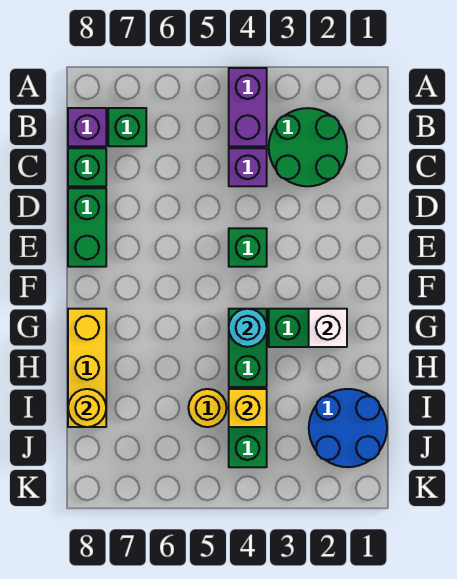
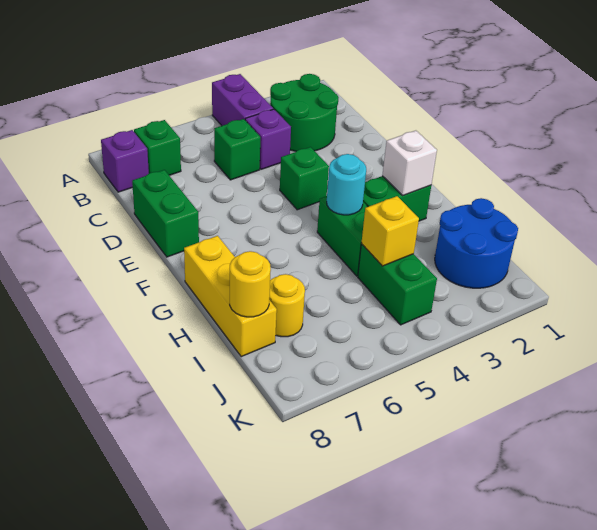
green 1x1 brick [68,148,106,186] -> green 1x1 brick moved to [214,119,260,180]
yellow 1x1 round brick [188,389,227,427] -> yellow 1x1 round brick moved to [269,274,305,337]

